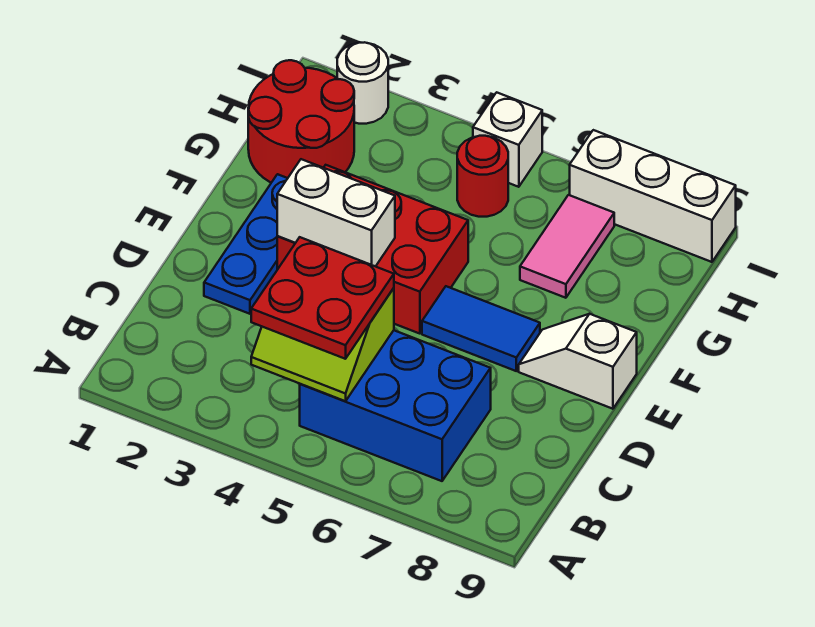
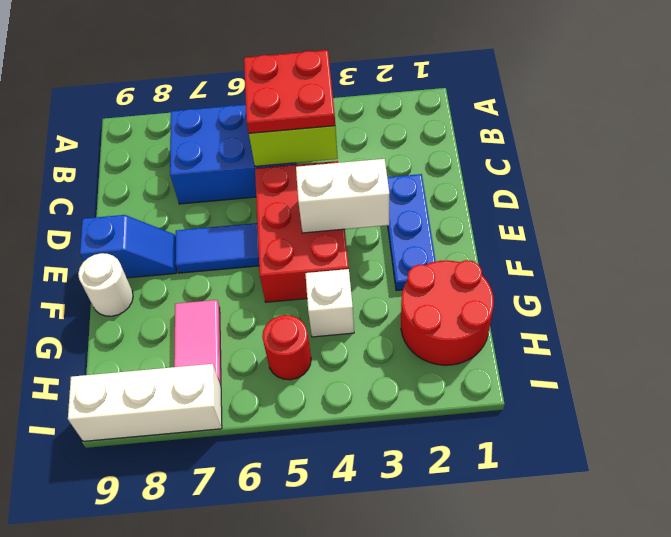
red 2x3 brick [277,165,468,334] -> red 2x3 brick turned to [255,161,349,302]
white 1x2 slope [519,314,637,409] -> blue 1x2 slope [80,215,177,278]
white 1x1 round brick [337,42,388,124] -> white 1x1 round brick moved to [78,253,133,316]
white 1x1 brick [473,92,542,187] -> white 1x1 brick moved to [305,269,354,337]

